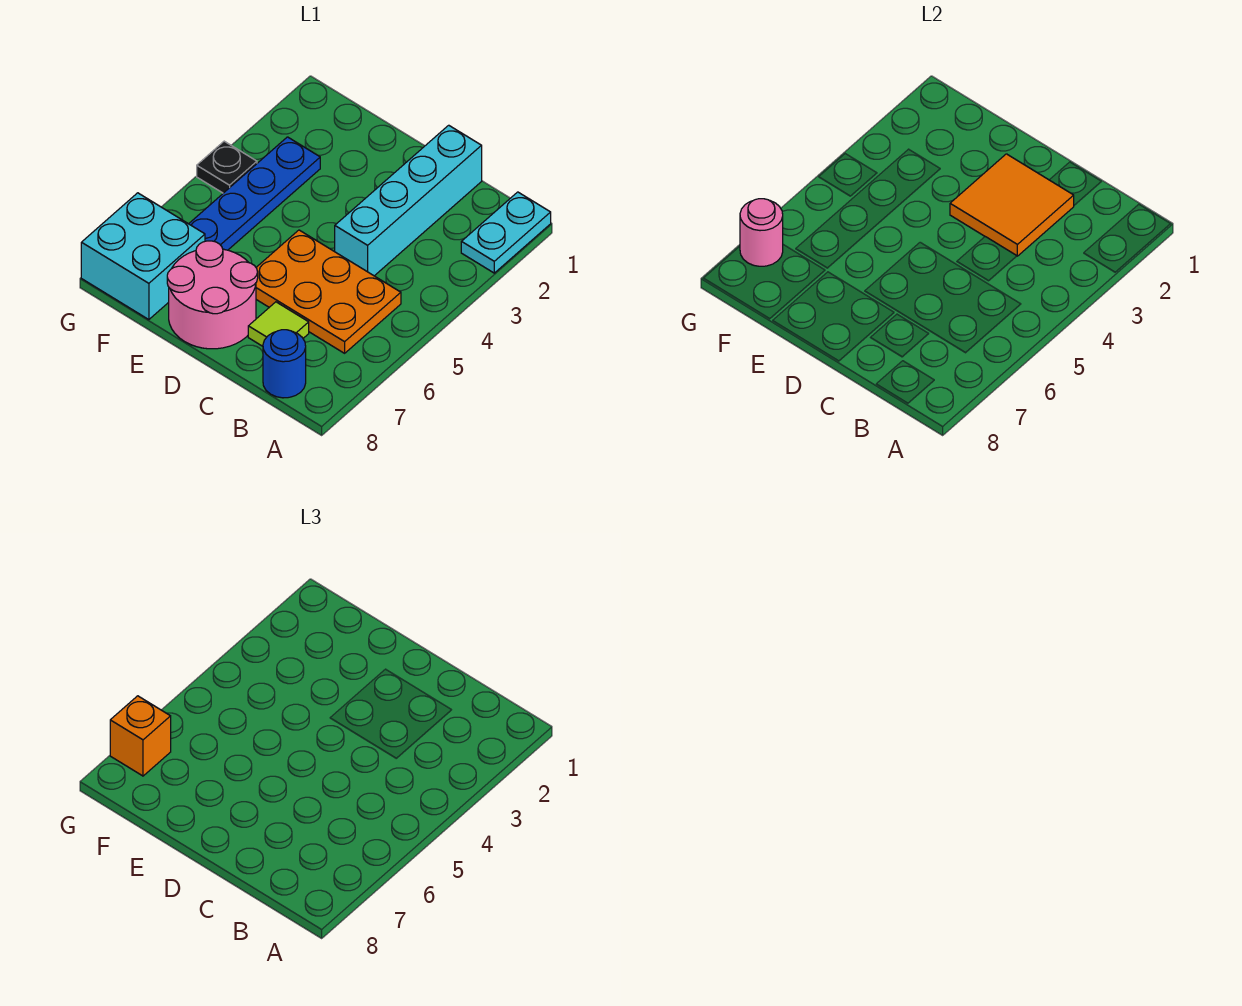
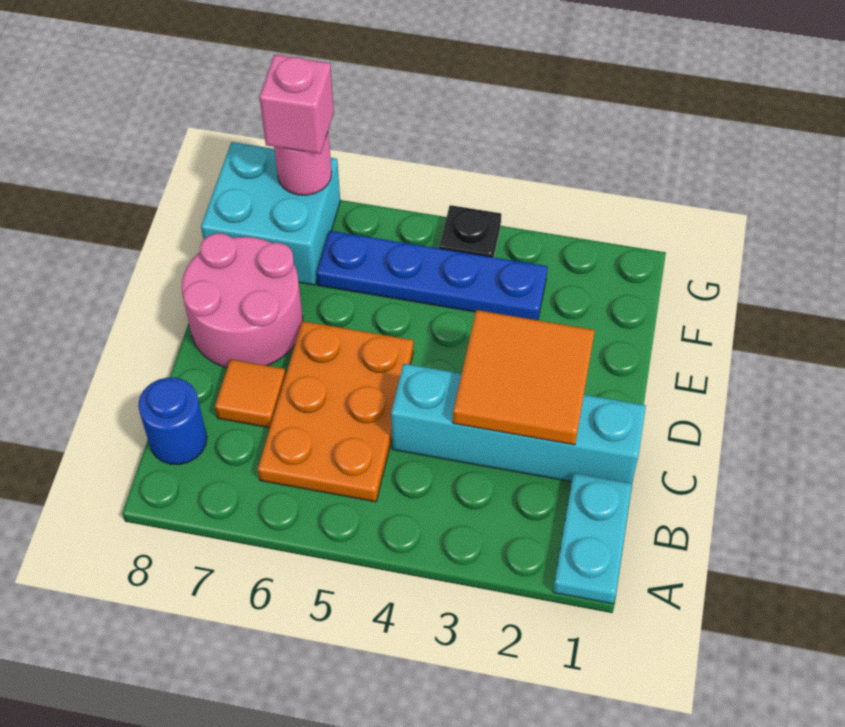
cyan 1x2 plate [461,192,551,273] -> cyan 1x2 plate turned to [553,473,632,604]
lime 1x1 tile [248,302,309,346] -> orange 1x1 tile [215,359,286,428]
orange 1x1 brick [110,696,171,776] -> pink 1x1 brick [259,55,334,154]

